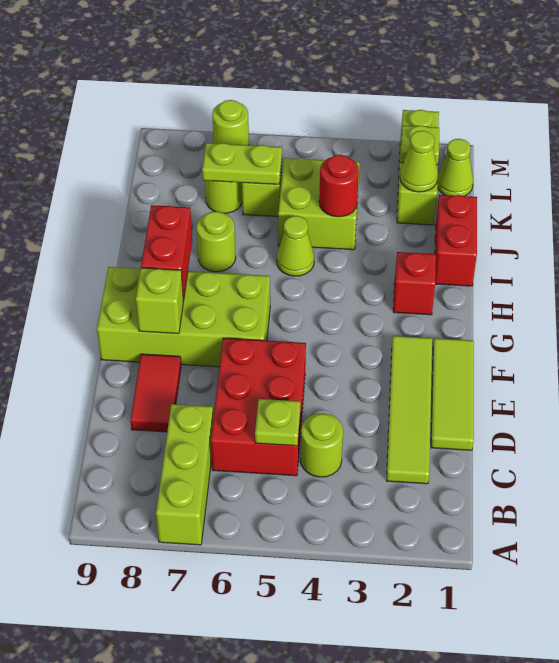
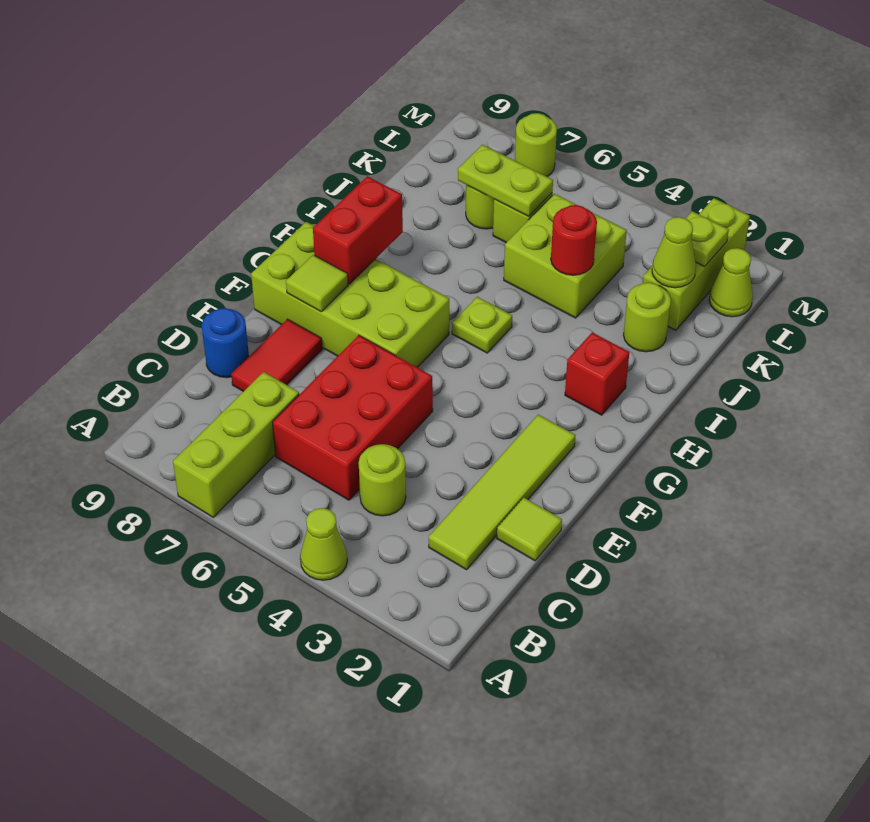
lime 1x1 plate [255,399,300,446] -> lime 1x1 plate moved to [452,297,512,353]
lime 1x3 tile [431,338,474,450] -> lime 1x1 tile [497,498,562,561]
none -> blue 1x1 round brick [202,308,249,378]
lime 1x1 brick [136,268,183,334] -> lime 1x1 tile [286,255,348,312]
red 1x2 brick [435,195,477,286] -> none
lime 1x1 cone [277,216,314,276] -> lime 1x1 cone moved to [300,508,347,580]
lime 1x1 round brick [196,211,236,272] -> lime 1x1 round brick moved to [623,283,671,352]

